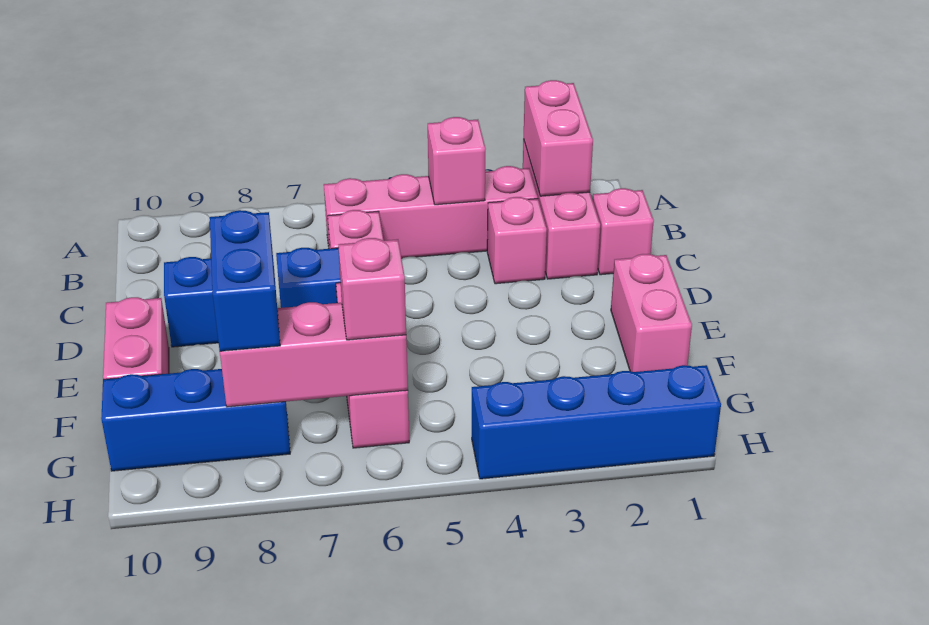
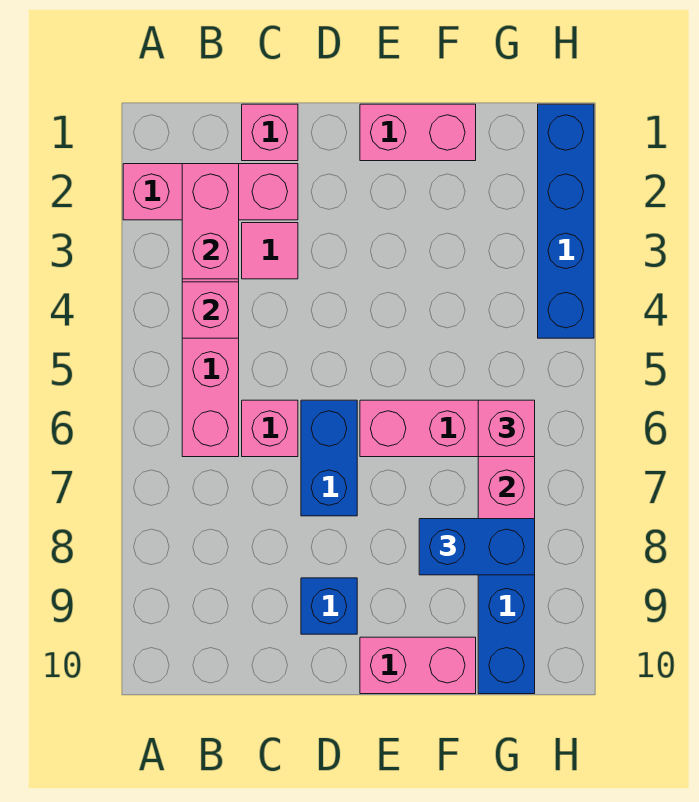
pink 1x2 brick [524,80,593,196] -> pink 1x2 brick turned to [182,164,239,279]
pink 1x1 brick [487,197,547,284] -> pink 1x1 tile [242,223,298,279]

